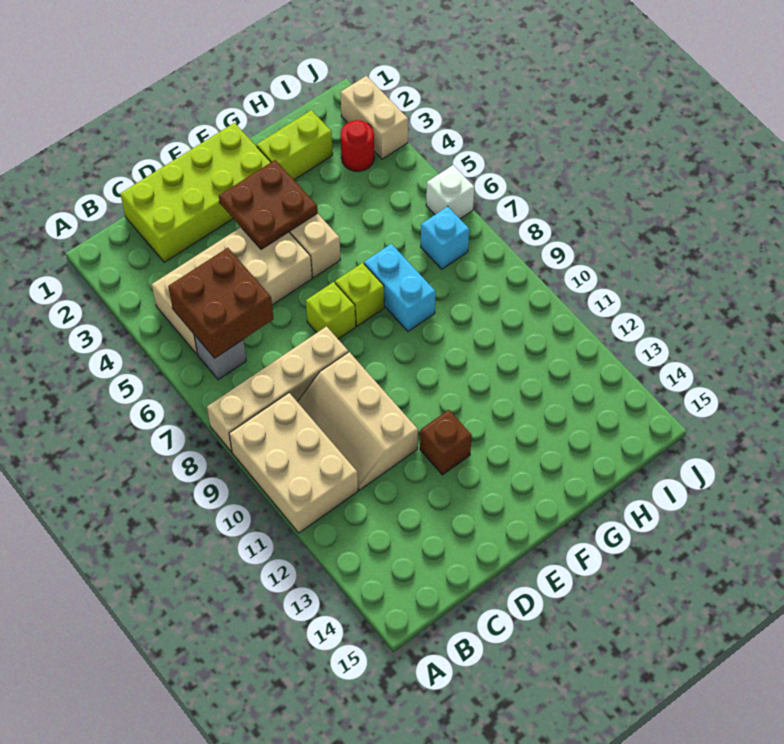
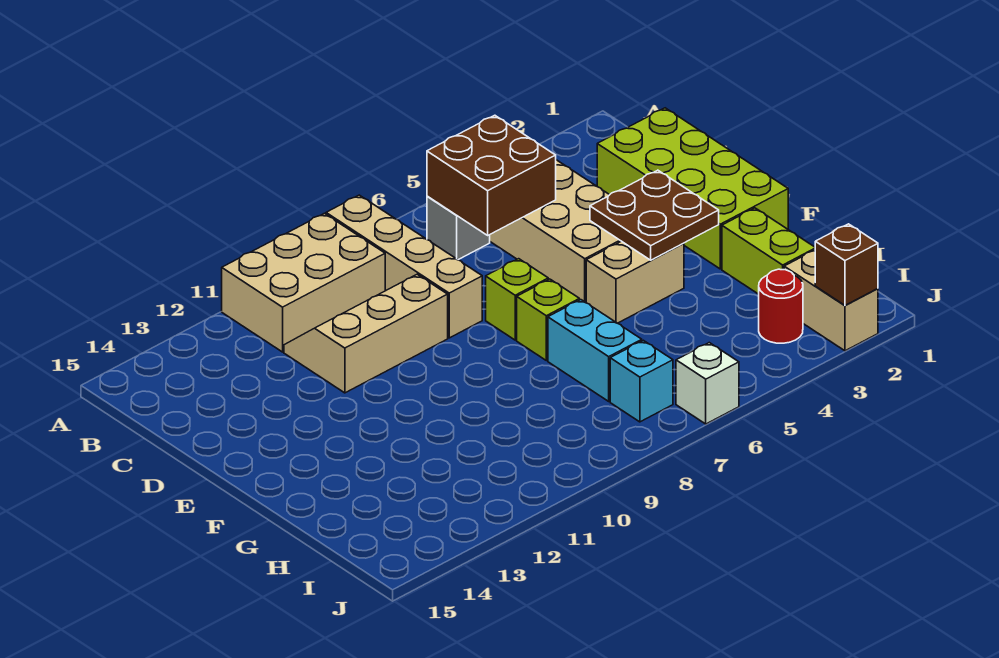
brown 1x1 brick [420,410,472,475] -> brown 1x1 brick moved to [815,224,878,306]
cyan 1x2 brick [364,244,436,331] -> cyan 1x2 brick turned to [548,300,642,401]
tan 1x2 brick [340,76,408,159] -> tan 1x2 brick turned to [784,250,878,351]

